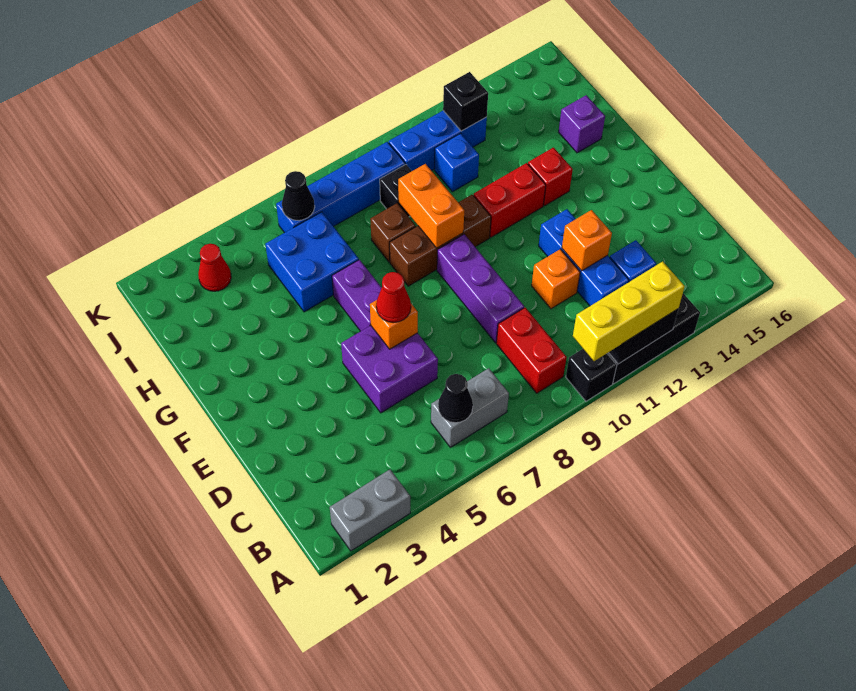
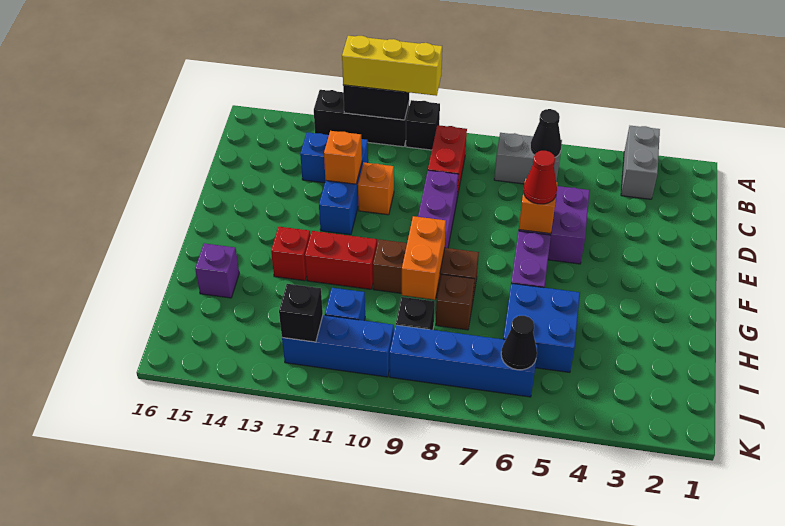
grey 1x2 brick [330,470,410,551] -> grey 1x2 brick turned to [621,126,660,199]
red 1x1 cone [198,244,231,291] -> none

